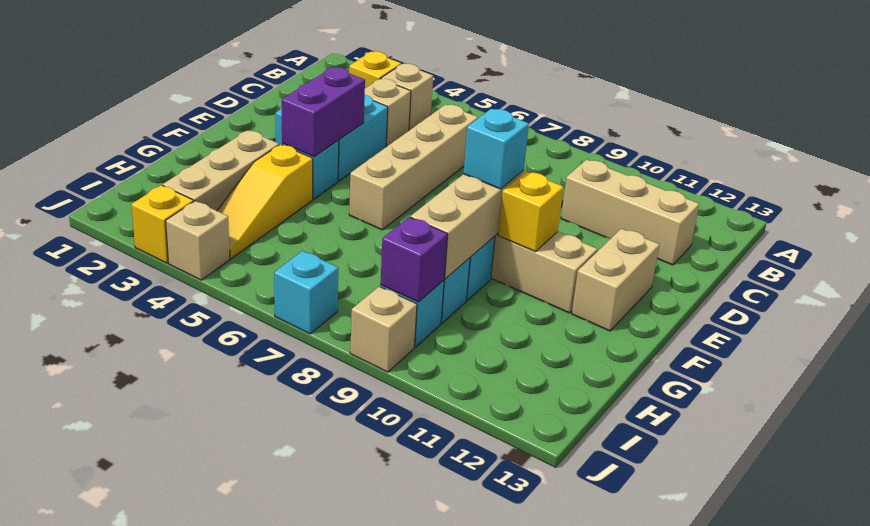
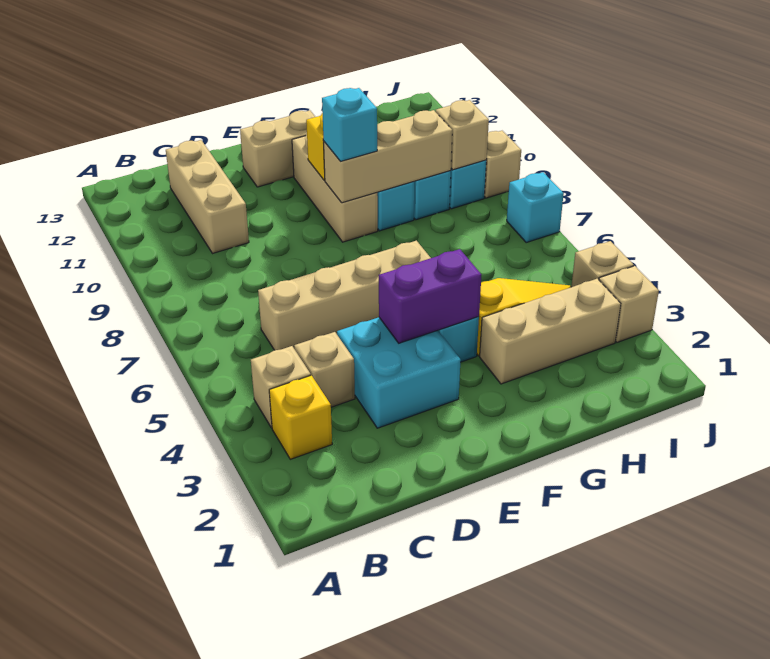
purple 1x1 brick [380,217,448,302] -> tan 1x1 brick [435,100,489,170]
yellow 1x1 brick [131,185,194,263] -> tan 1x1 brick [599,266,659,342]

